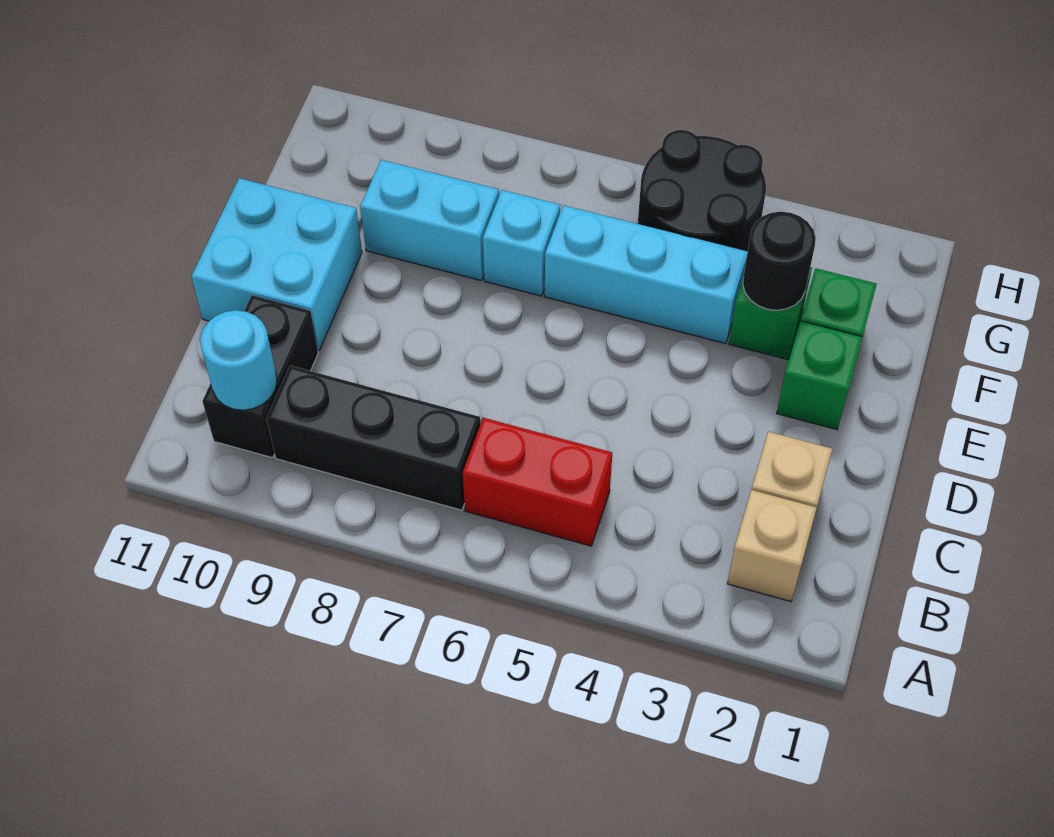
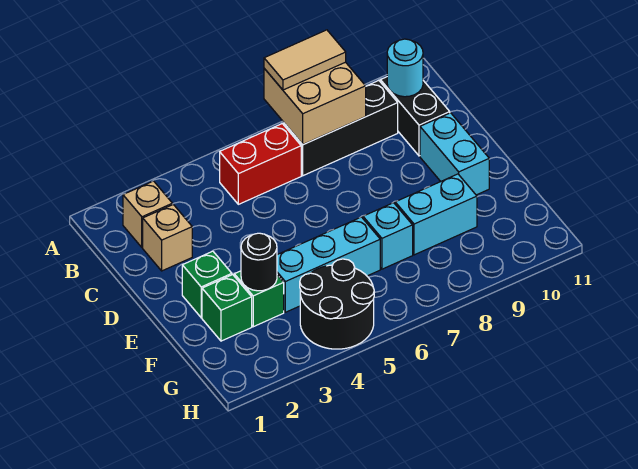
none -> tan 2x2 brick [264,62,366,145]
none -> tan 1x2 tile [264,30,346,90]
cyan 2x2 brick [191,178,362,350] -> cyan 1x2 brick [420,113,489,195]

